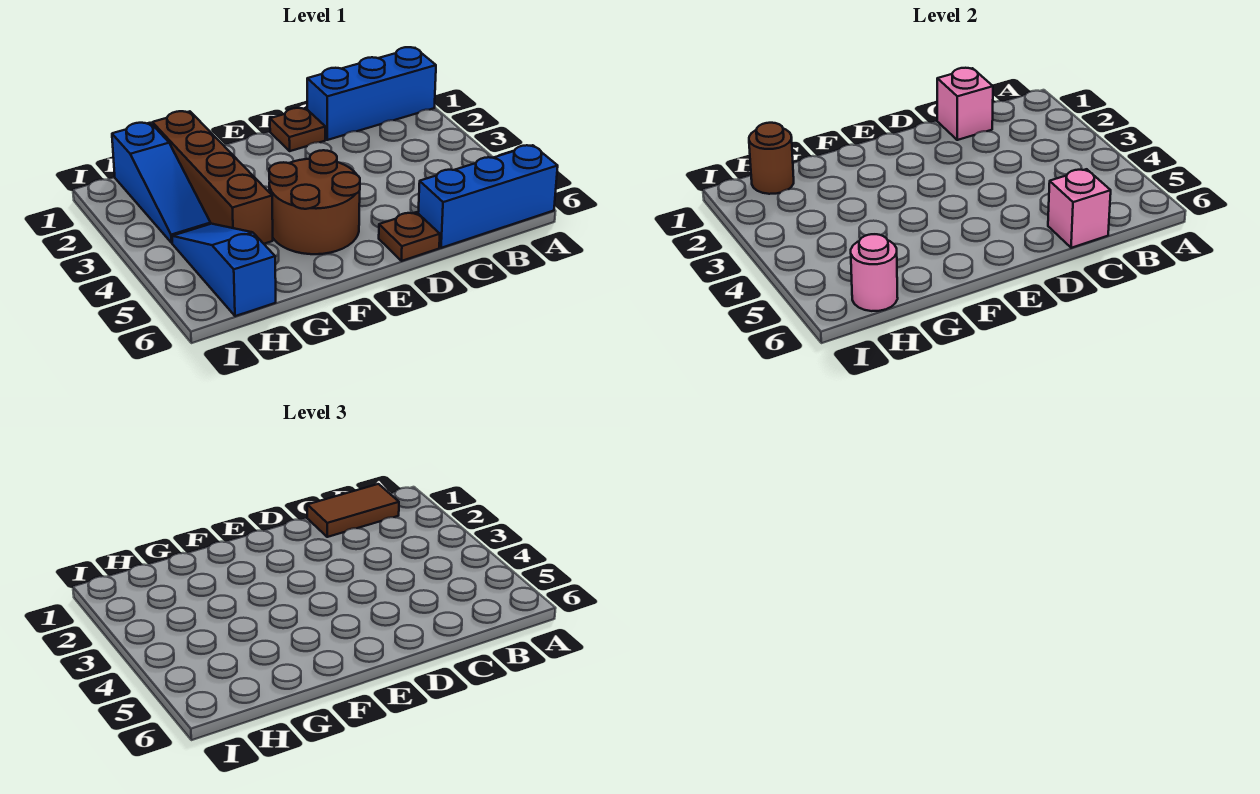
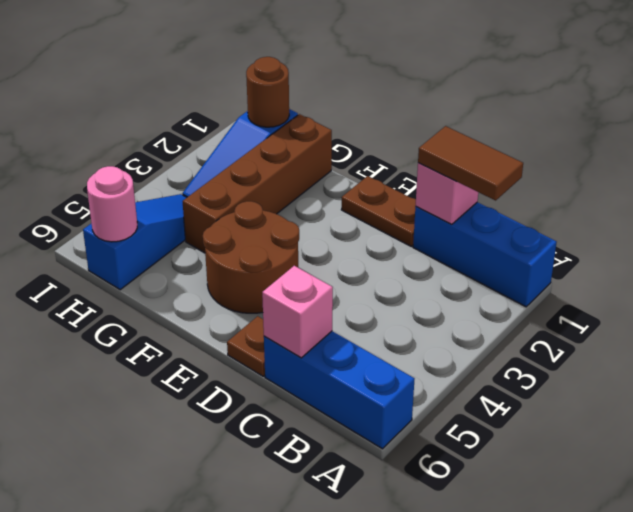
brown 1x1 plate [270,108,325,151] -> brown 1x2 plate [341,176,416,246]

